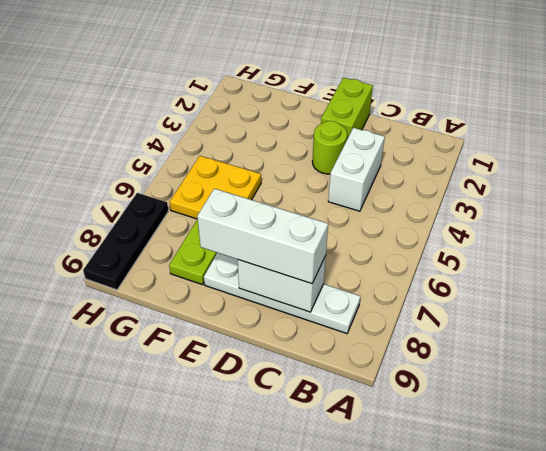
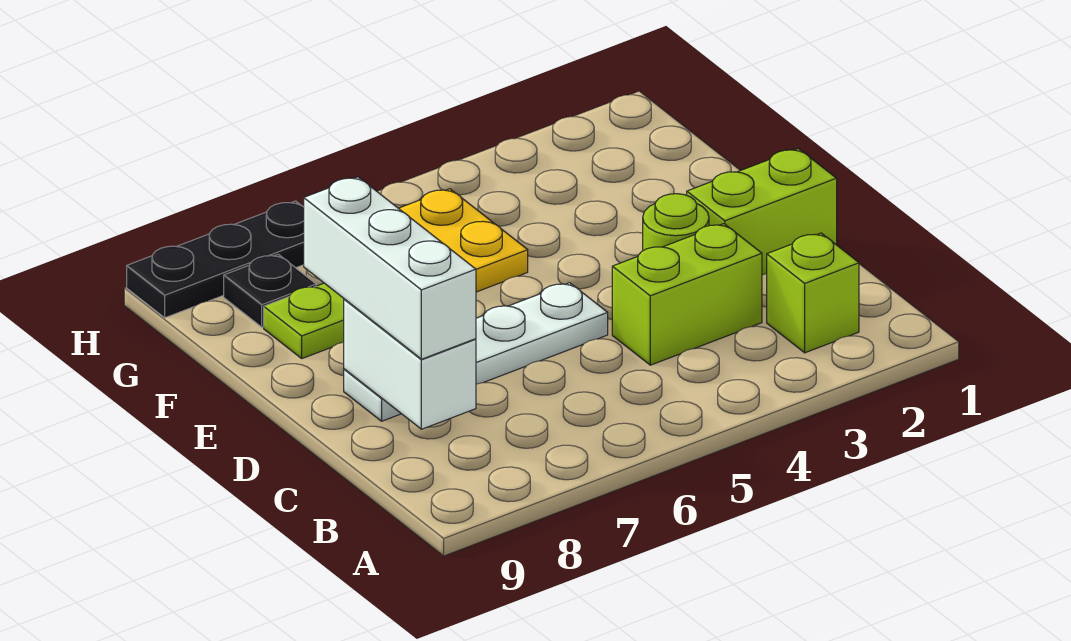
none -> lime 1x1 brick [767,233,859,353]
white 1x4 plate [204,253,361,334] -> white 1x4 plate turned to [344,283,608,421]
white 1x2 brick [328,128,385,211] -> lime 1x2 brick [612,224,762,365]
none -> black 1x1 plate [224,254,316,327]

